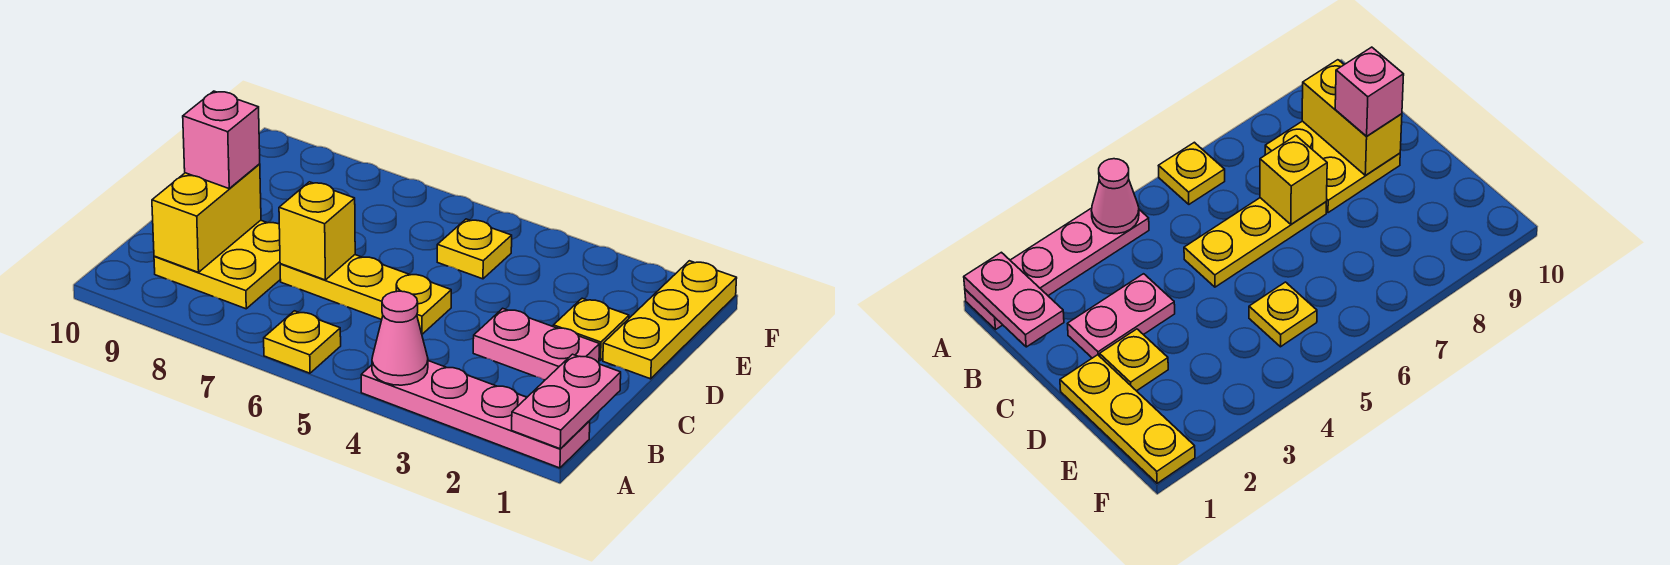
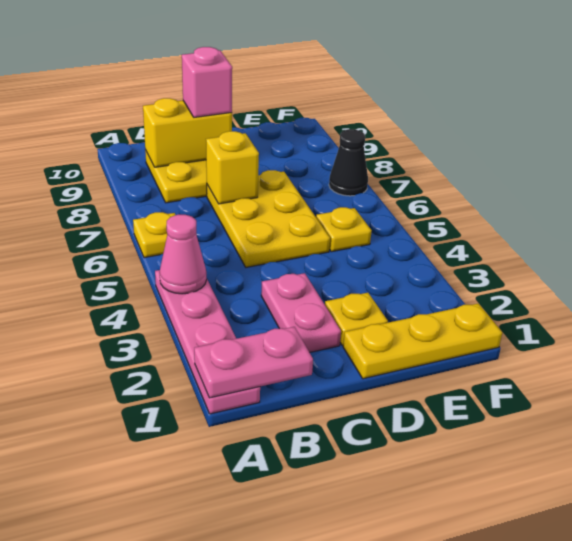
yellow 1x3 plate [280,255,451,334] -> yellow 2x3 plate [207,170,330,267]
none -> black 1x1 cone [329,129,368,196]

